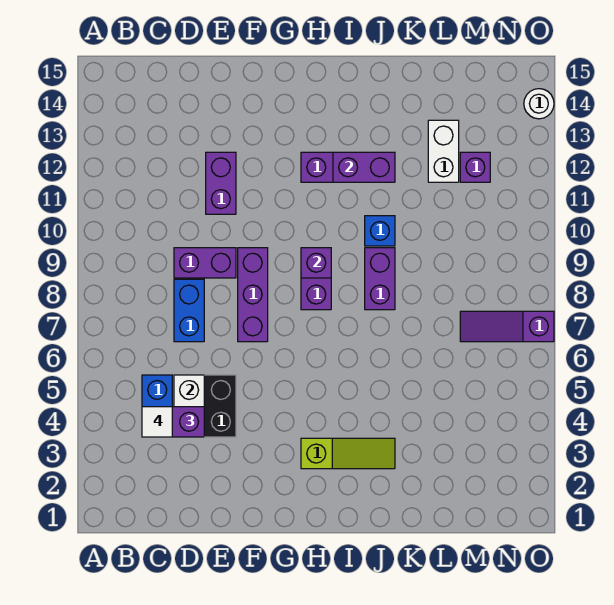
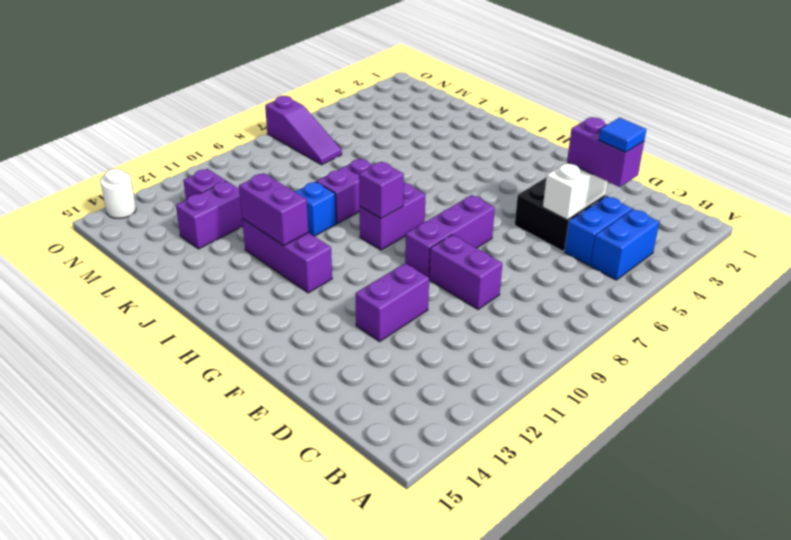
white 1x1 tile [142,407,172,437] -> blue 1x1 tile [599,118,646,152]
blue 1x2 brick [174,279,204,342] -> blue 1x2 brick moved to [591,209,659,280]
lime 1x3 slope [301,438,395,469] -> none
white 1x2 brick [428,120,459,182] -> purple 1x2 brick [176,181,243,249]

